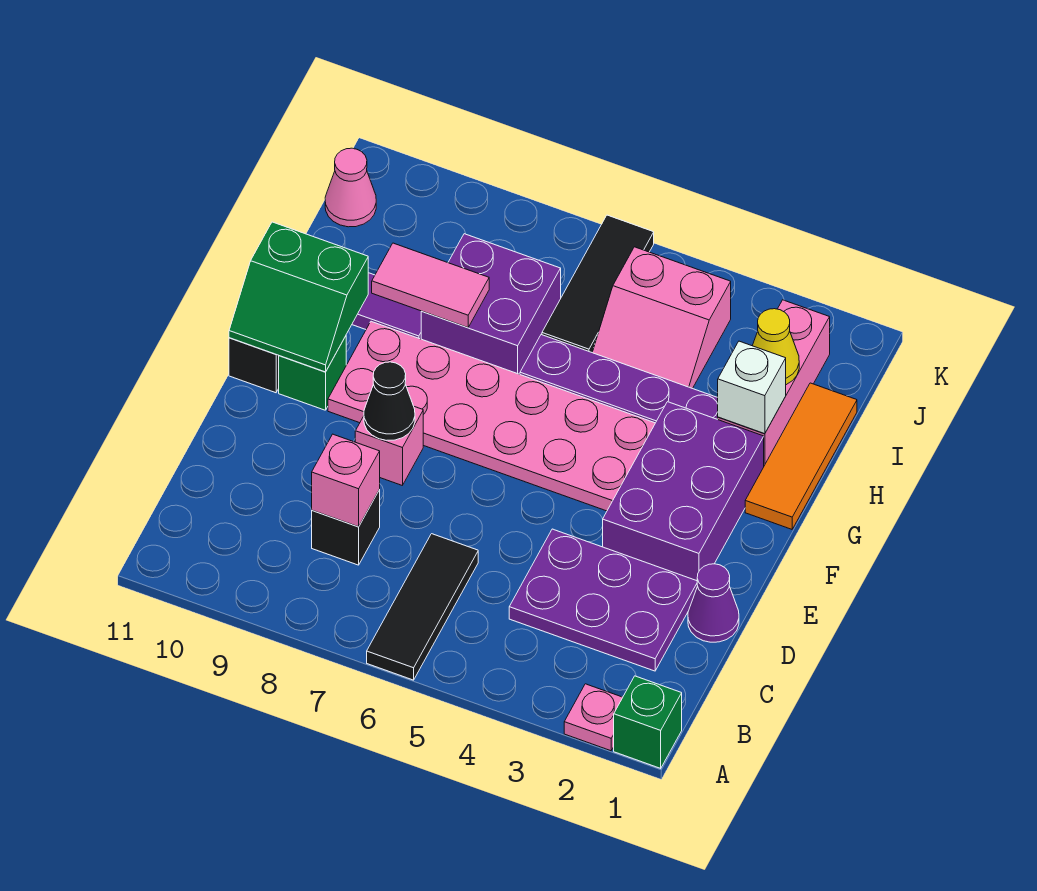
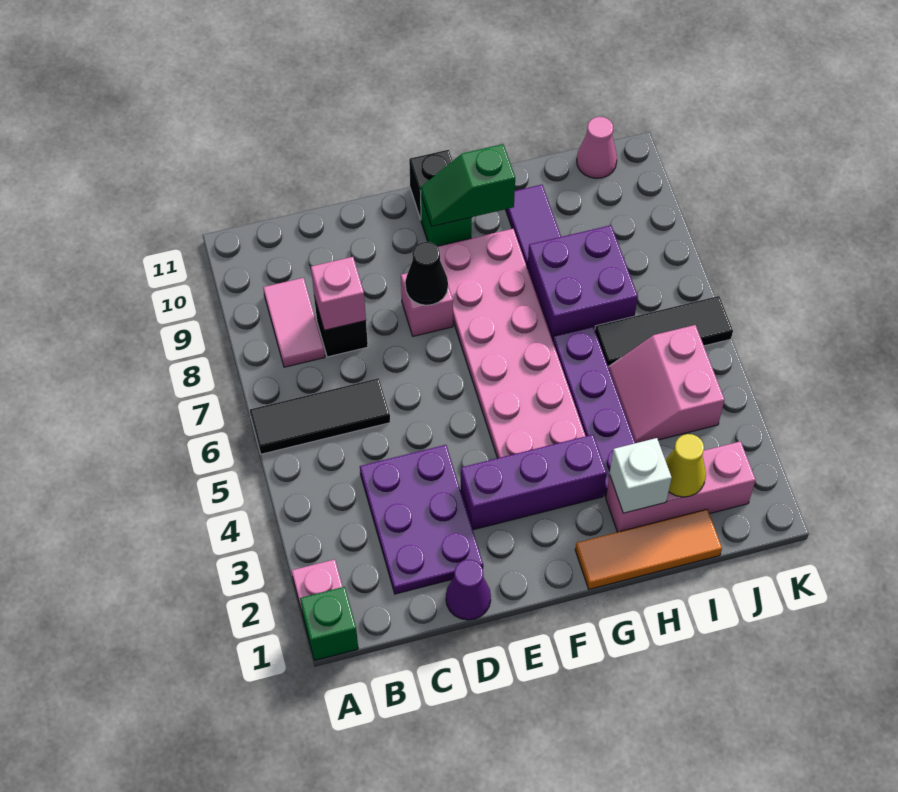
purple 2x3 brick [603,402,764,581] -> purple 1x3 brick [461,435,607,530]
green 2x2 slope [229,222,368,372] -> green 1x2 slope [420,144,515,227]
pink 1x2 tile [372,243,489,328] -> pink 1x2 tile moved to [263,278,325,367]

